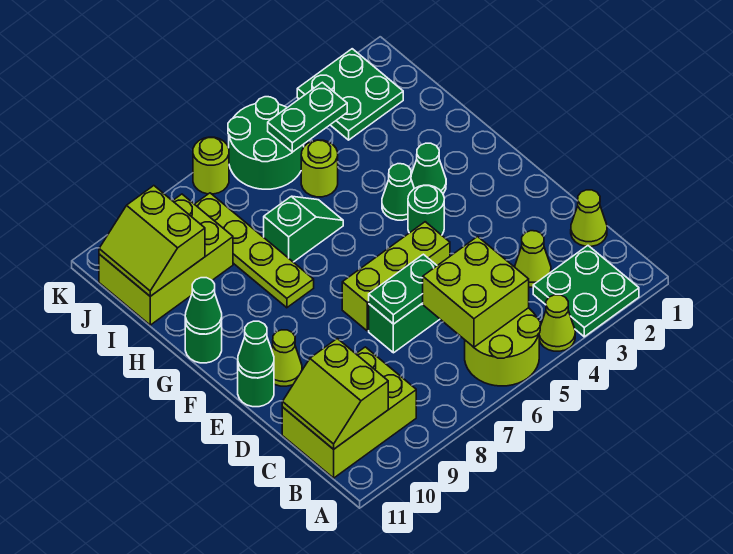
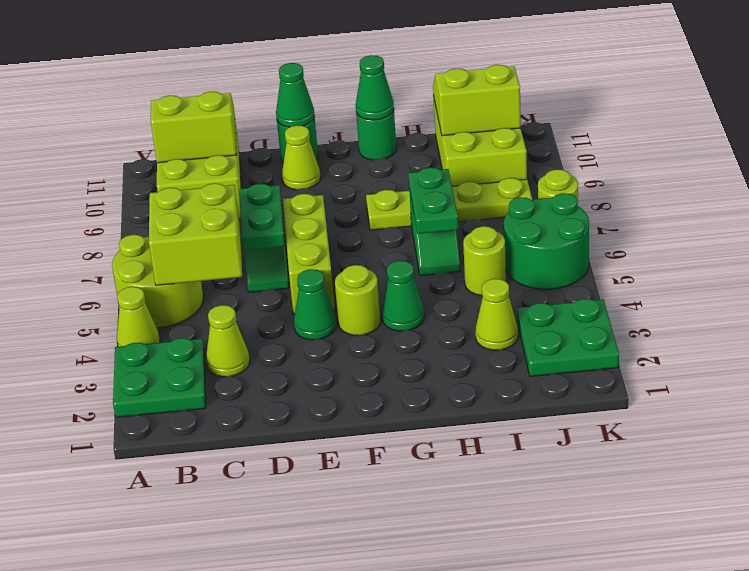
lime 1x1 cone [571,190,607,247] -> lime 1x1 cone moved to [475,279,518,350]
green 1x1 round brick [408,185,444,235] -> lime 1x1 round brick [335,265,380,335]
green 1x1 cone [411,143,446,193] -> green 1x1 cone moved to [294,269,336,340]
green 1x2 plate [268,82,347,152] -> green 1x2 plate moved to [408,167,459,234]

